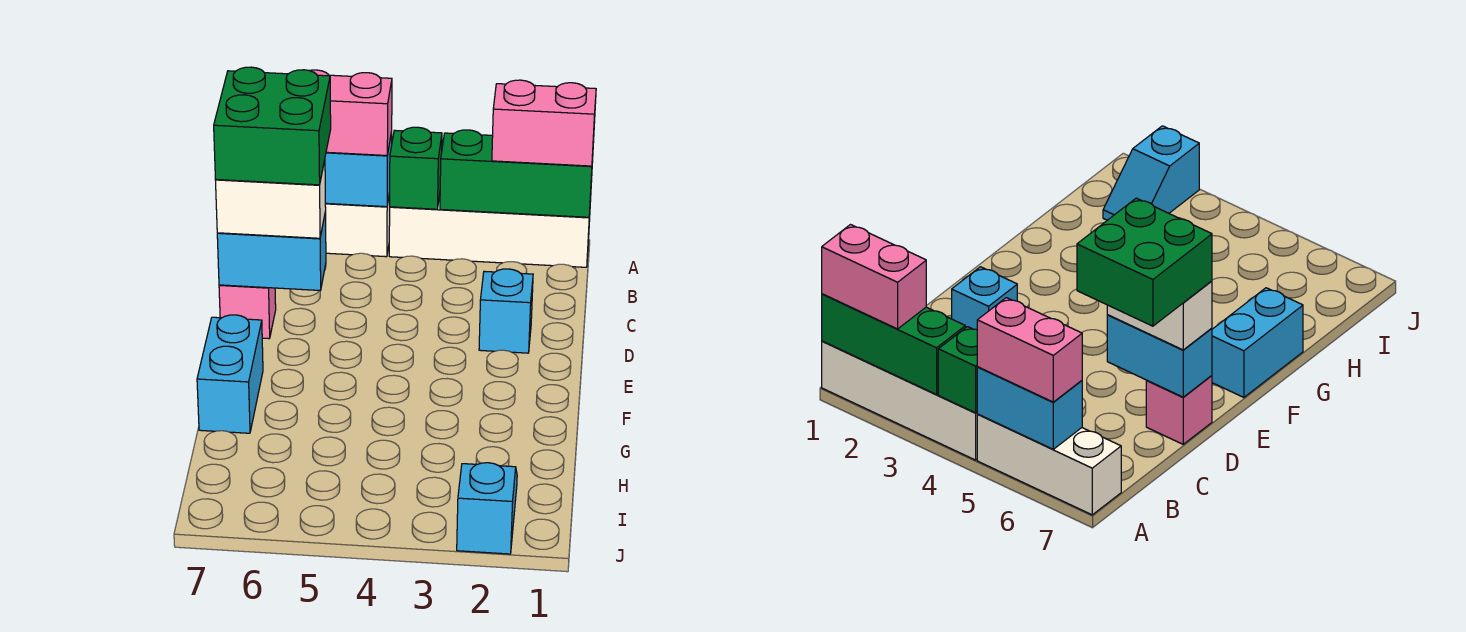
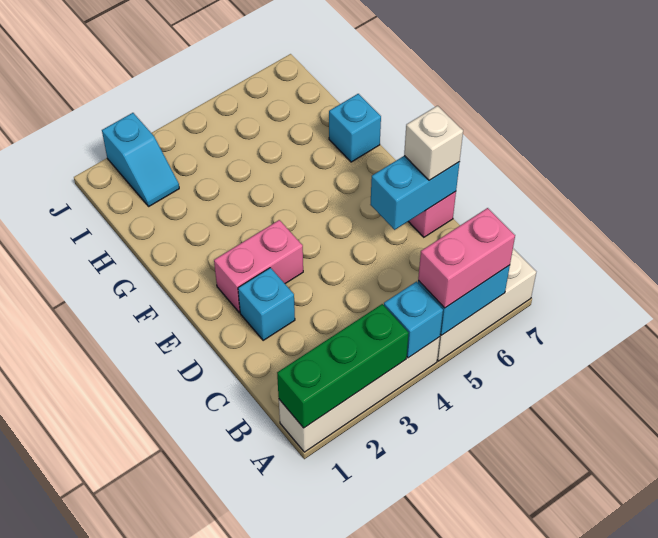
pink 1x2 brick [492,80,596,166] -> pink 1x2 brick moved to [214,220,303,312]
green 1x1 brick [390,127,442,209] -> cyan 1x1 brick [384,282,443,358]
green 2x2 brick [214,67,331,185] -> none
white 1x2 brick [216,160,326,238] -> white 1x1 brick [404,106,463,180]
cyan 1x2 brick [197,315,263,433] -> cyan 1x1 brick [329,94,381,162]

